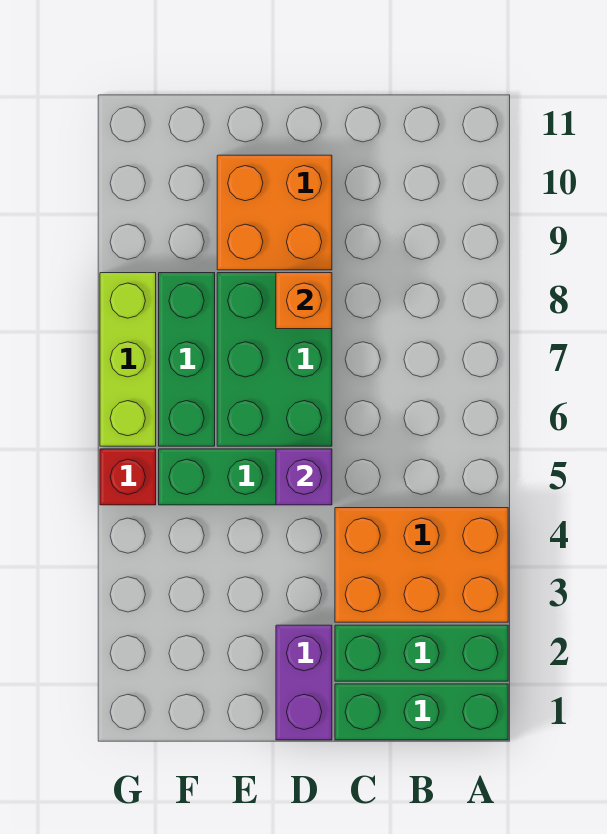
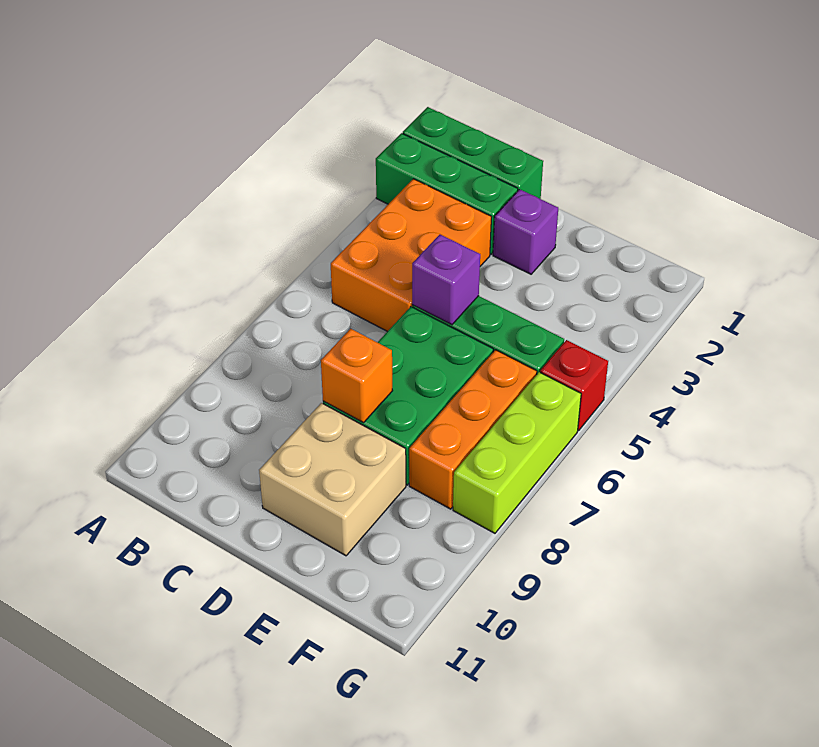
orange 2x3 brick [335,508,508,622] -> orange 2x3 brick turned to [331,179,491,332]
purple 1x2 brick [276,625,332,740] -> purple 1x1 brick [493,189,558,274]
orange 2x2 brick [217,155,332,270] -> tan 2x2 brick [259,403,406,556]
green 1x3 brick [159,273,215,446] -> orange 1x3 brick [409,350,537,509]

